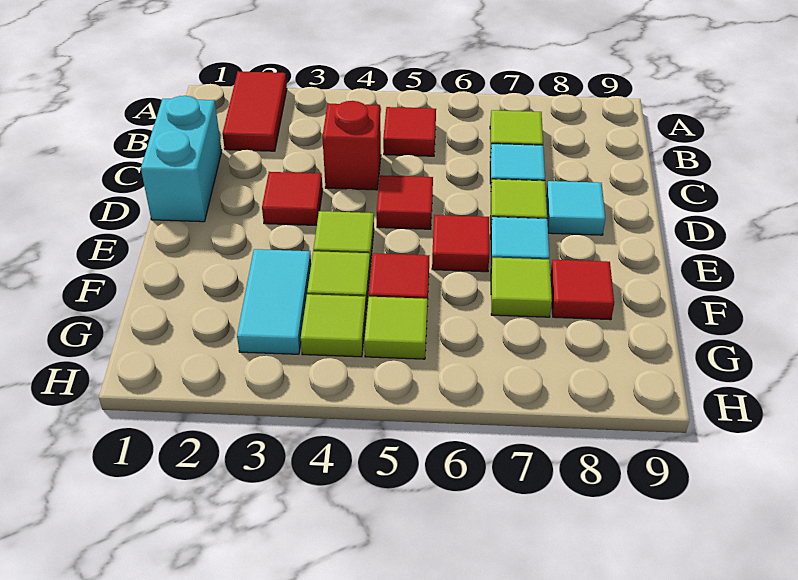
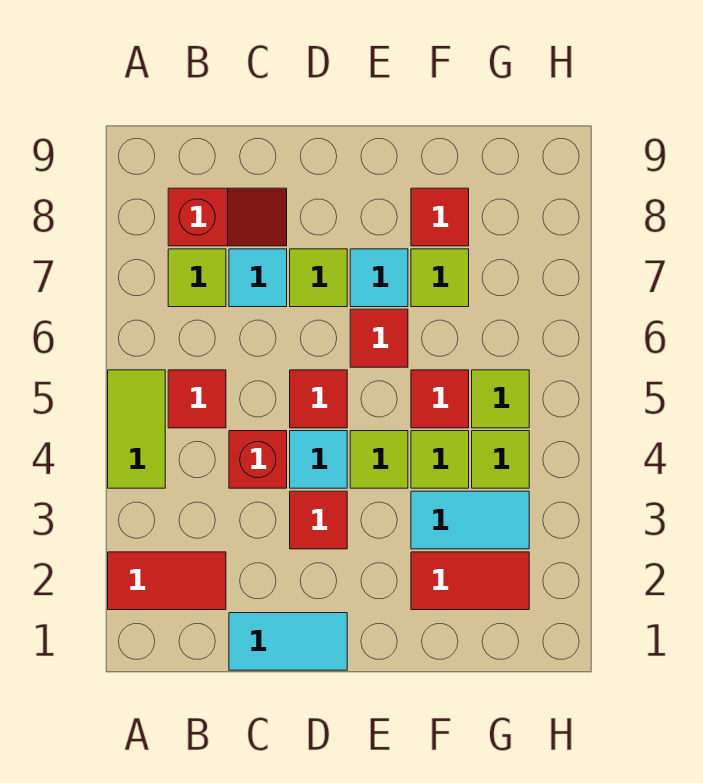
none -> lime 1x2 tile [108,370,165,488]
none -> red 1x2 slope [168,188,287,246]
cyan 1x2 brick [141,96,222,222] -> cyan 1x2 tile [229,613,347,670]
cyan 1x1 tile [546,181,605,235] -> cyan 1x1 tile moved to [290,431,347,488]
none -> red 1x2 tile [411,552,529,610]

